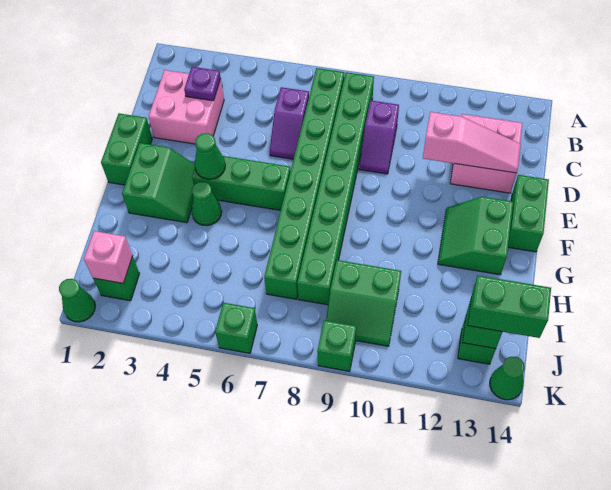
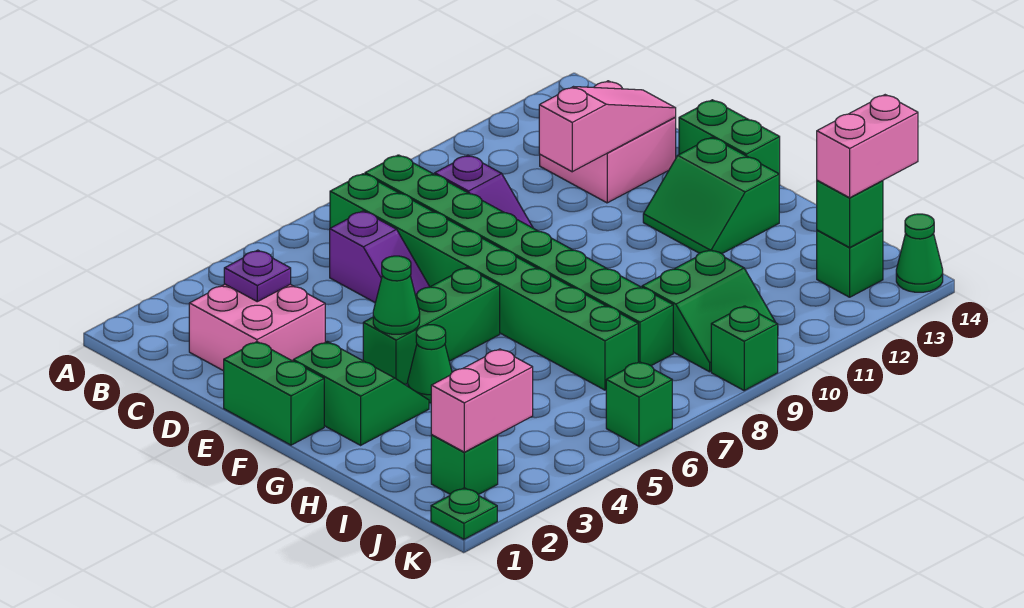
pink 1x1 brick [84,231,133,283] -> pink 1x2 brick [431,349,533,452]
green 1x2 brick [468,276,551,338] -> pink 1x2 brick [817,95,918,198]
green 1x1 cone [59,279,95,322] -> green 1x1 plate [431,488,497,539]

